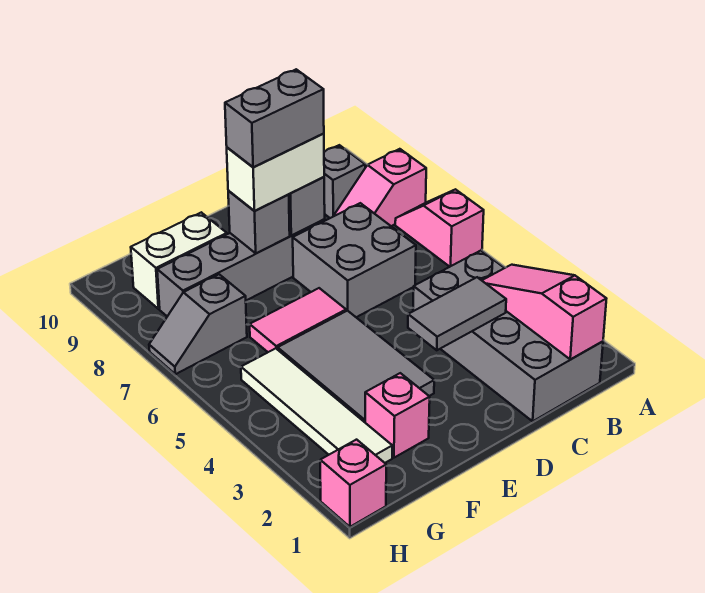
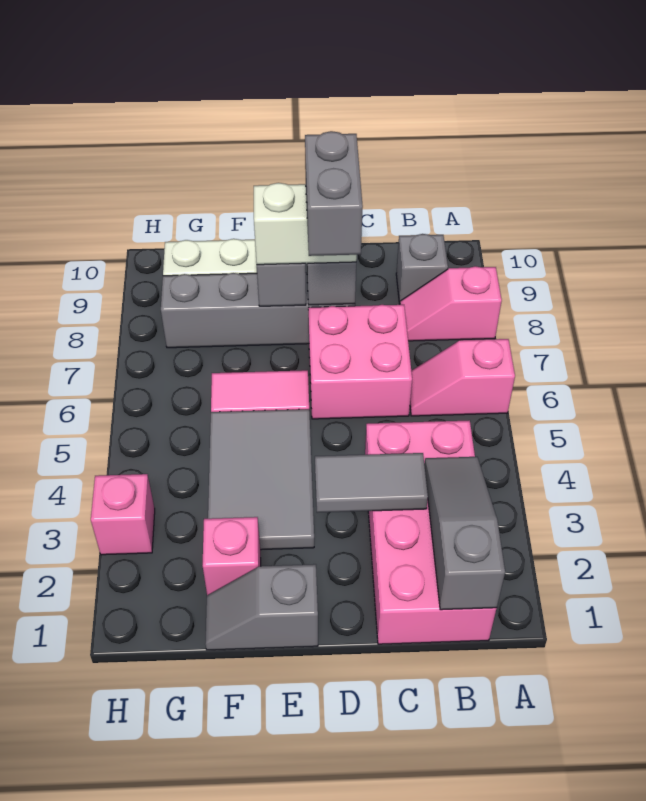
pink 1x2 slope [395,189,484,267] -> pink 1x2 slope turned to [410,339,515,416]
grey 2x4 brick [413,251,603,421] -> pink 2x4 brick [365,420,497,644]
pink 1x3 slope [482,265,606,359] -> grey 1x3 slope [424,457,505,610]
grey 2x2 brick [293,203,416,317] -> pink 2x2 brick [308,305,412,419]
grey 1x2 brick [225,69,324,167] -> grey 1x2 brick turned to [305,131,363,256]
white 1x4 tile [241,348,392,463] -> none
grey 1x2 slope [149,274,247,374] -> grey 1x2 slope moved to [206,564,318,650]
pink 1x1 brick [320,440,386,527] -> pink 1x1 brick moved to [91,474,155,555]

